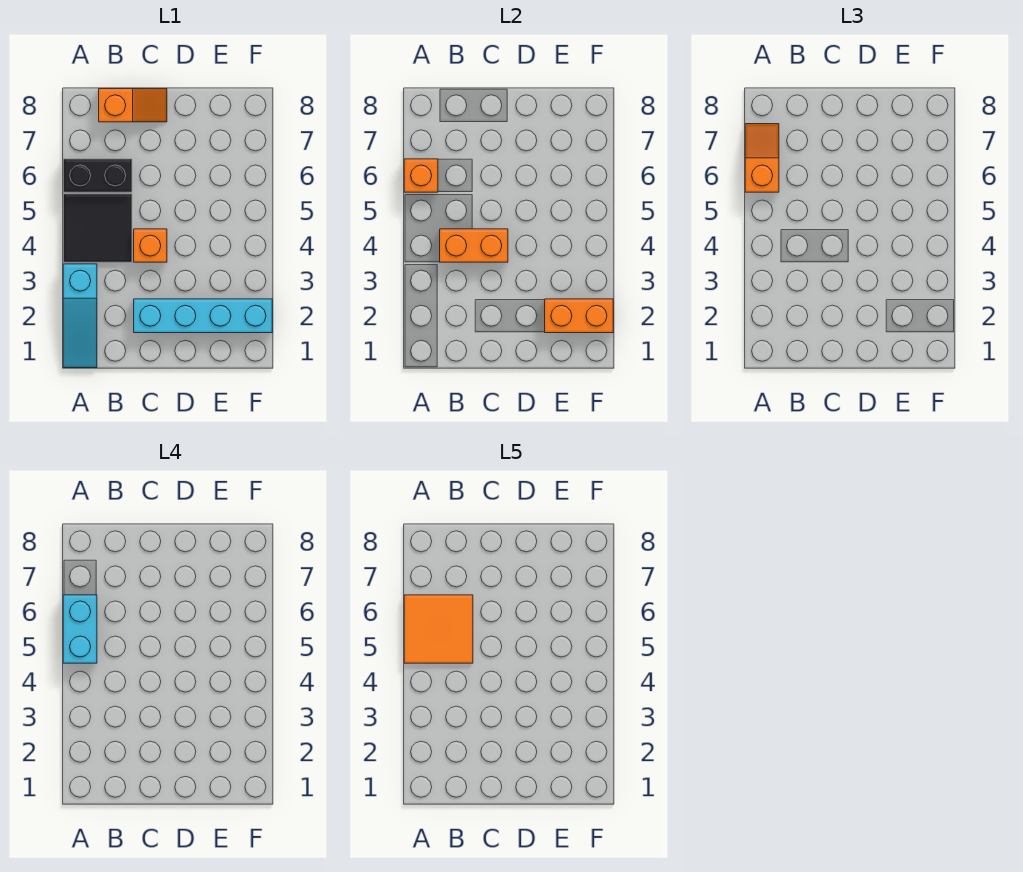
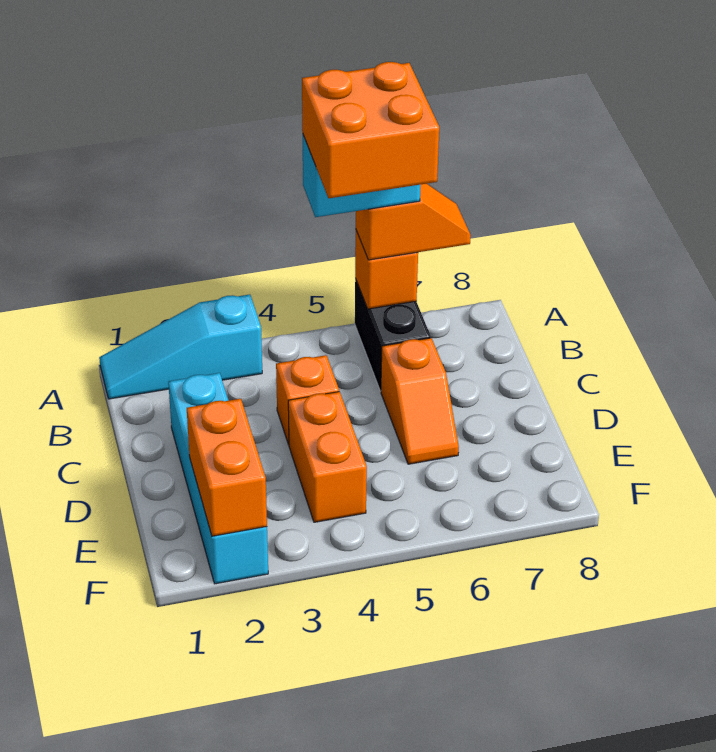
black 2x2 tile [63,194,132,262] -> none
orange 2x2 tile [404,595,473,663] -> orange 2x2 brick [302,62,439,198]
orange 1x2 brick [440,229,508,262] -> orange 1x2 brick moved to [288,392,367,522]
orange 1x2 slope [99,89,167,122] -> orange 1x2 slope moved to [381,338,459,464]

